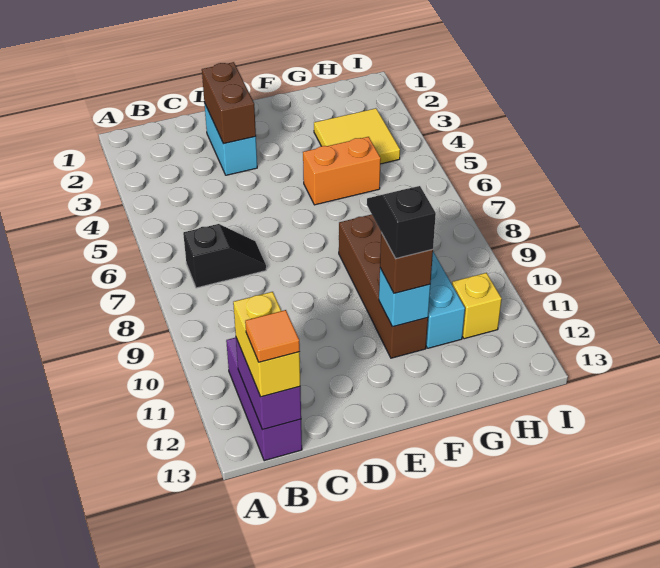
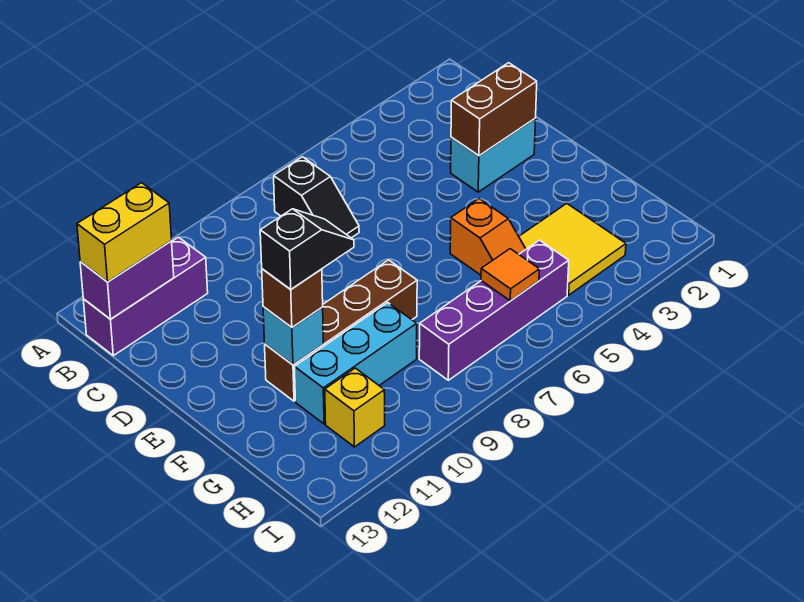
orange 1x1 tile [245,310,300,362] -> orange 1x1 tile moved to [481,249,539,301]
orange 1x2 brick [303,137,381,205] -> orange 1x2 slope [450,199,526,275]
none -> purple 1x4 brick [419,240,569,380]

